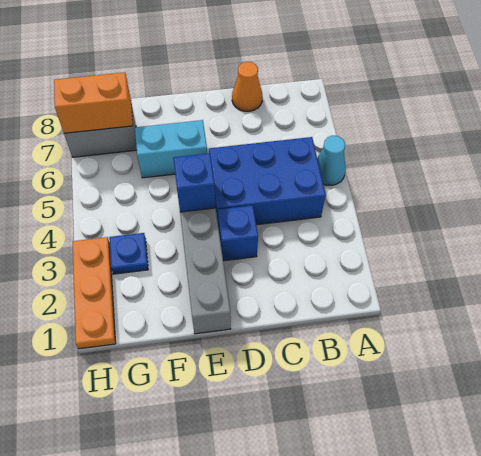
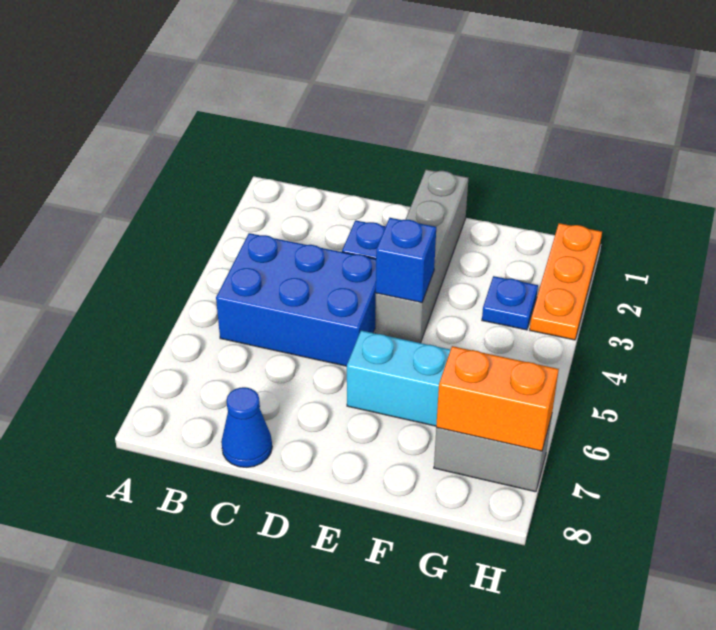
cyan 1x1 cone [317,136,346,185] -> none
orange 1x1 cone [232,62,262,111] -> blue 1x1 cone [221,387,272,467]

